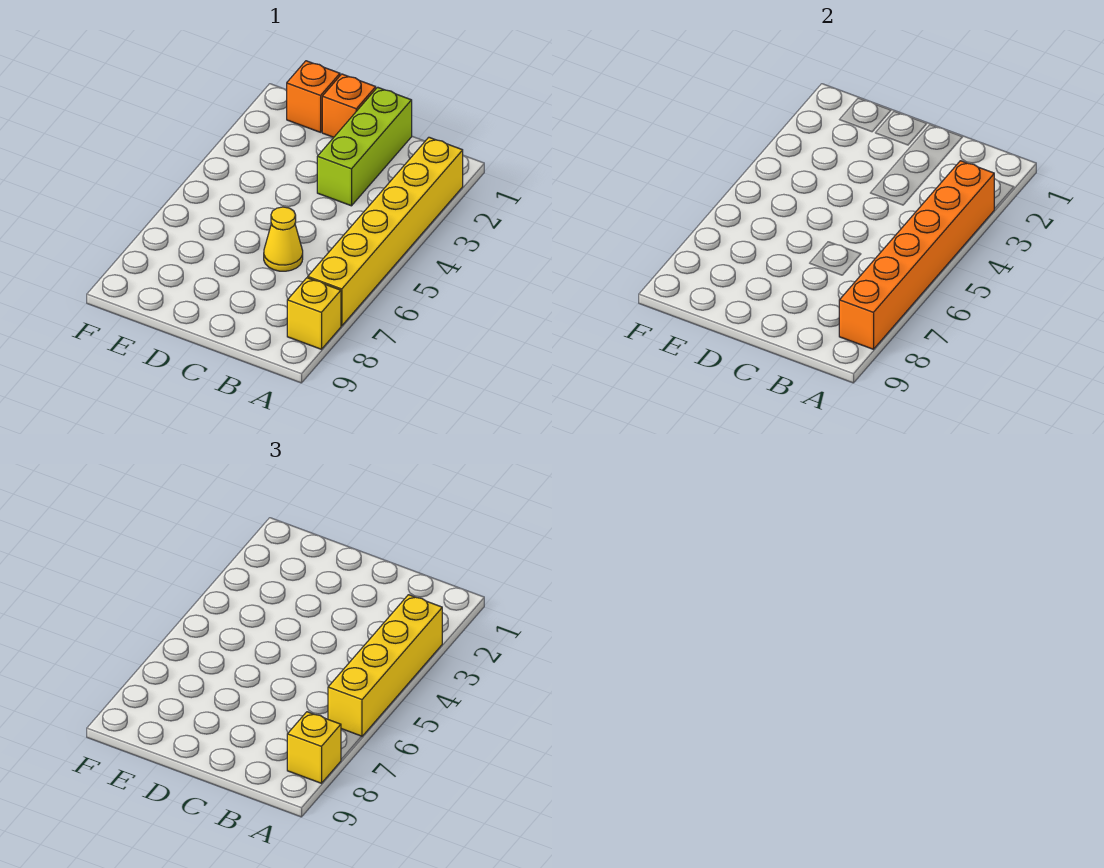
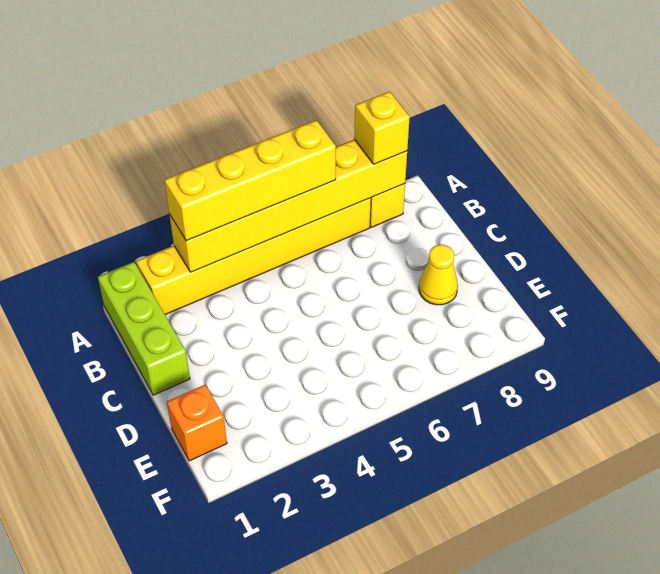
orange 1x6 brick [839,161,994,349] -> yellow 1x6 brick [169,140,407,272]
lime 1x3 brick [317,87,412,206] -> lime 1x3 brick turned to [98,262,190,395]
yellow 1x1 cone [264,207,303,271] -> yellow 1x1 cone moved to [419,245,458,305]
orange 1x1 brick [322,74,376,137] -> none

